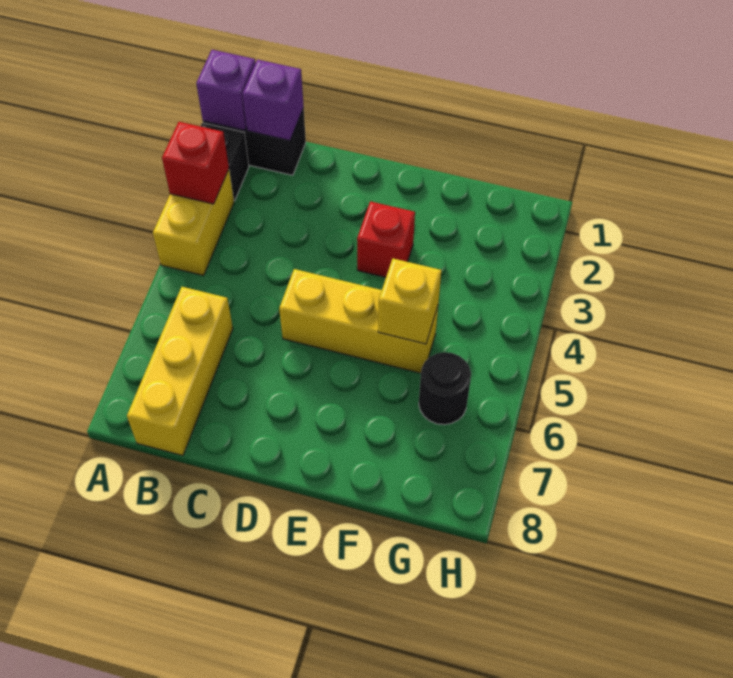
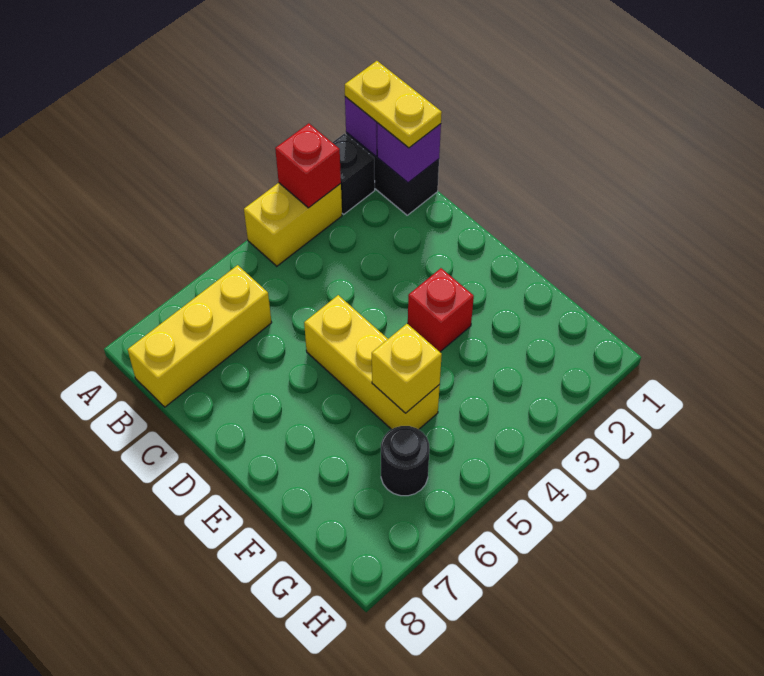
none -> yellow 1x2 plate [345,61,442,148]

